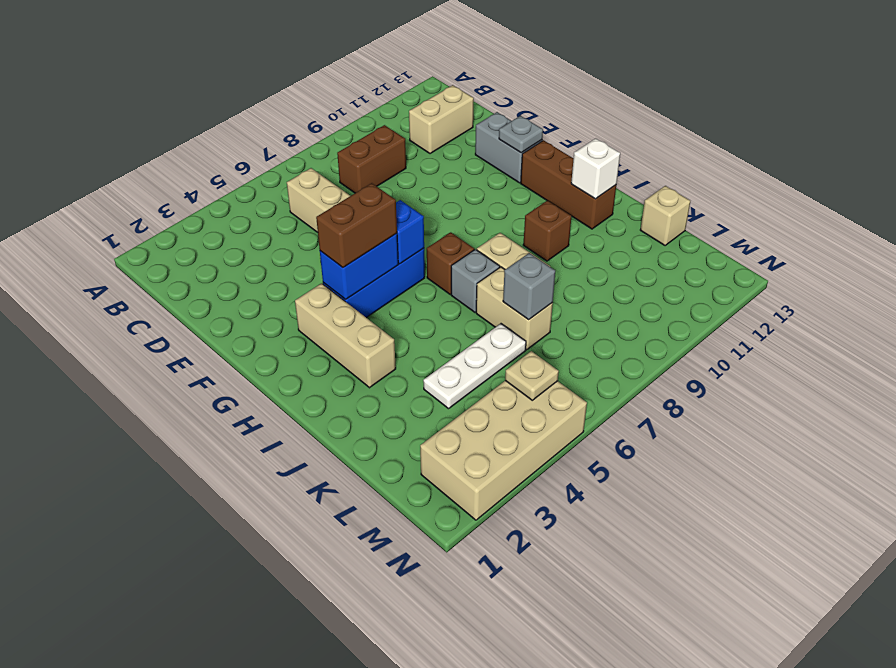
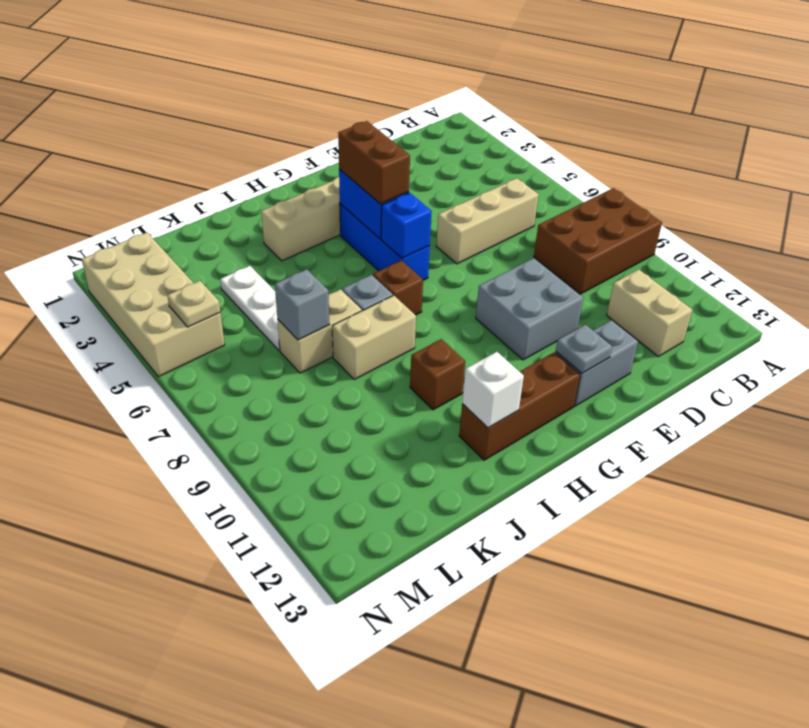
brown 1x2 brick [337,125,406,193] -> brown 2x3 brick [534,188,662,294]
none -> grey 2x2 brick [476,258,583,360]
tan 1x1 brick [640,186,690,246] -> none

